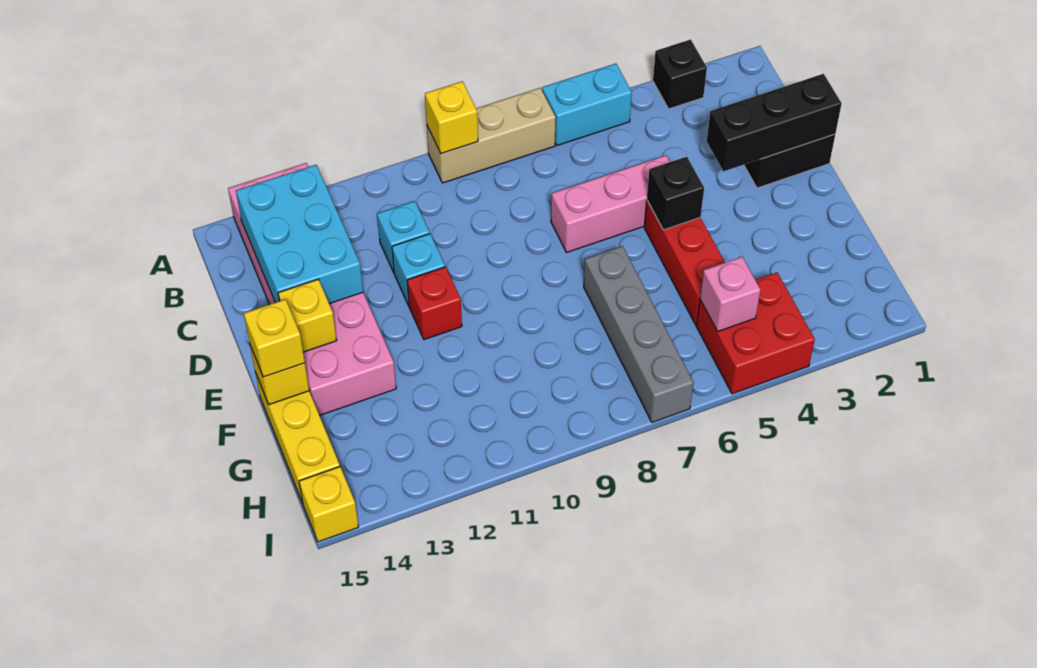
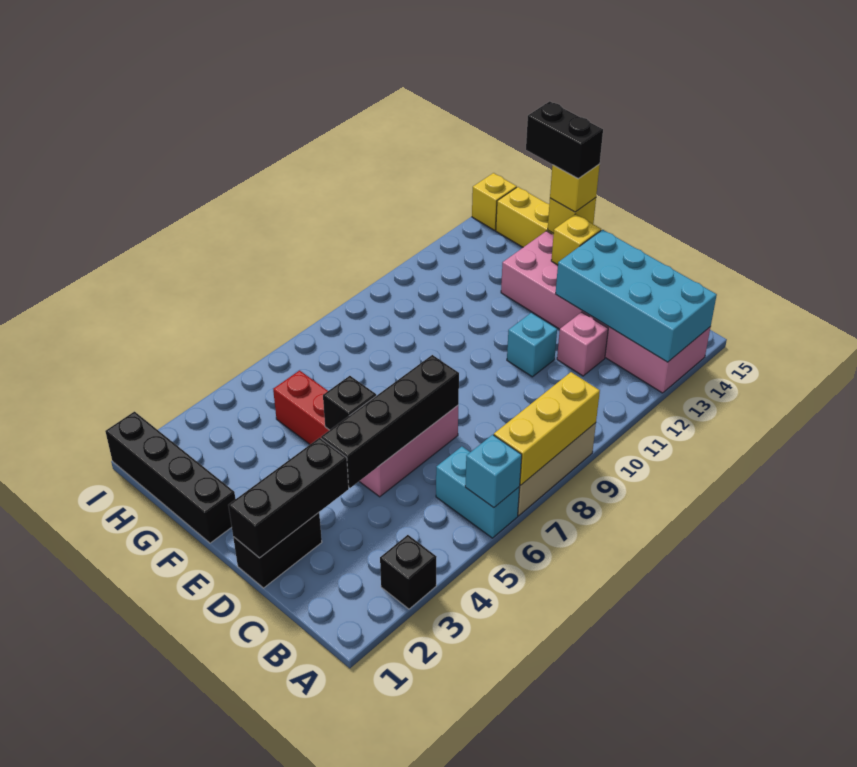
cyan 1x2 brick [542,64,632,145] -> cyan 1x2 brick turned to [436,447,520,538]
yellow 1x1 brick [425,81,478,154] -> yellow 1x3 brick [494,372,600,485]
cyan 2x3 brick [236,165,363,304] -> cyan 2x4 brick [556,230,717,362]
cyan 1x1 brick [377,201,430,272] -> cyan 1x1 brick moved to [465,435,522,508]
none -> black 1x4 brick [321,355,459,488]
red 1x1 brick [407,267,462,340] -> none
none -> black 1x4 brick [105,412,235,543]
grey 1x4 brick [584,246,694,422] -> none
none -> black 1x2 brick [526,101,603,179]
red 2x2 brick [696,272,815,394] -> none
pink 1x1 brick [700,257,761,331] -> pink 1x1 brick moved to [557,312,608,376]

